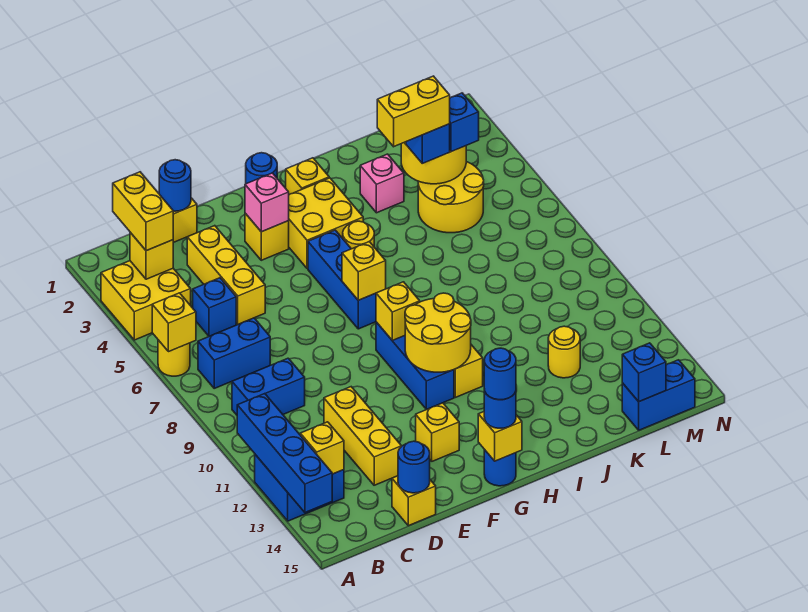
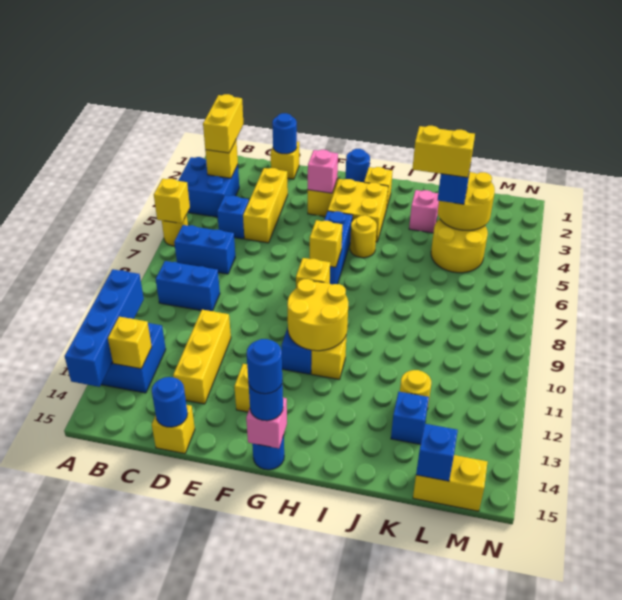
yellow 2x2 brick [101,261,191,340] -> blue 2x2 brick [178,157,239,217]
yellow 1x1 brick [478,412,522,461] -> pink 1x1 brick [246,398,287,448]
blue 1x1 brick [450,93,479,152] -> blue 1x1 brick moved to [391,392,429,445]
blue 1x2 brick [622,360,695,430] -> yellow 1x2 brick [413,455,487,511]

